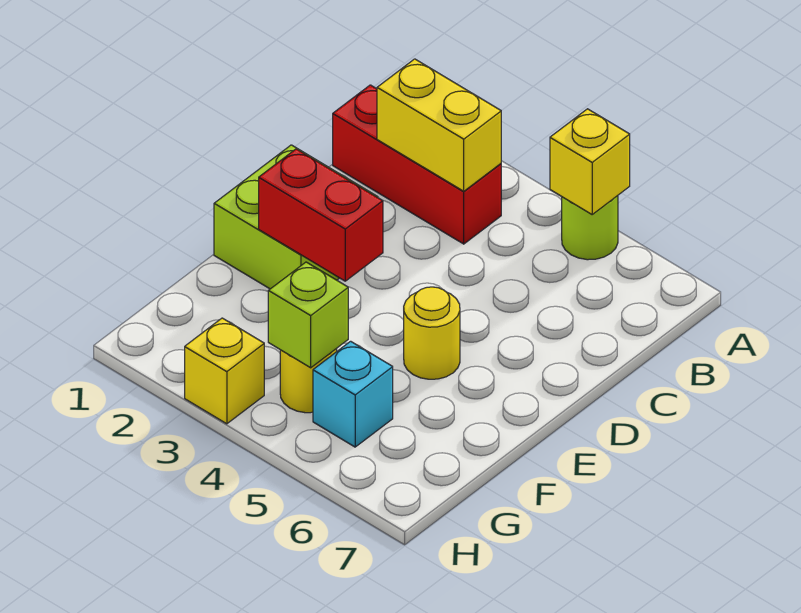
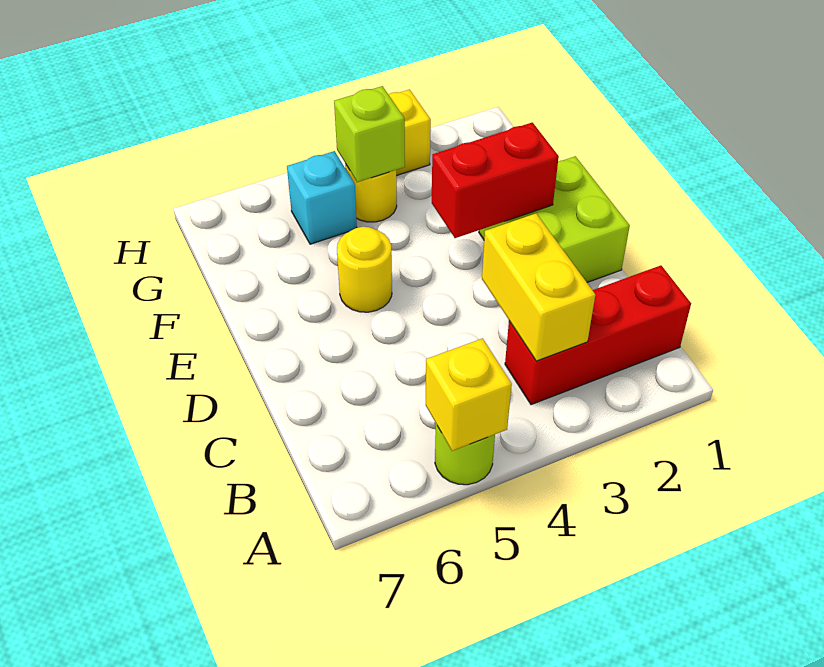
yellow 1x2 brick [377,59,501,191] -> yellow 1x2 brick turned to [482,213,595,361]

